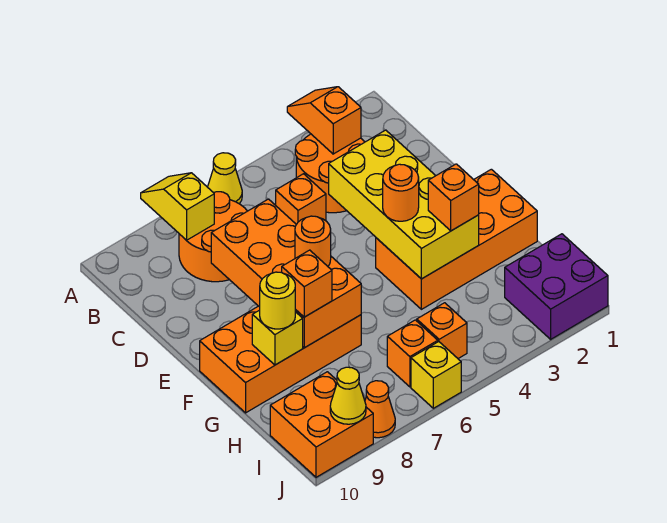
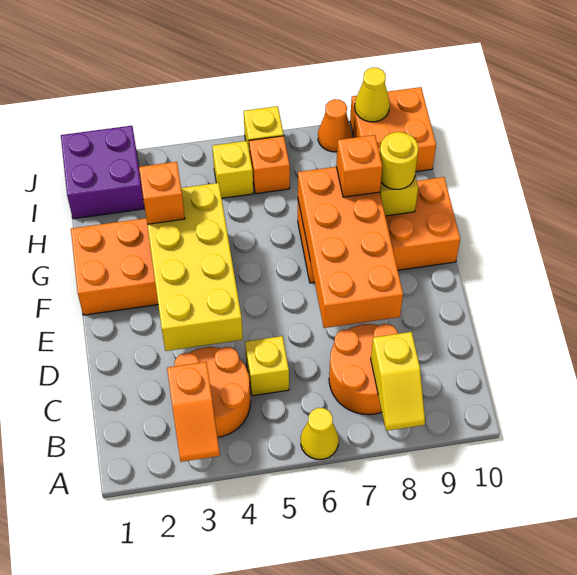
orange 1x1 brick [276,174,326,224] -> yellow 1x1 brick [245,336,289,396]
orange 1x1 round brick [383,164,419,221] -> none
orange 1x1 round brick [295,216,331,266] -> none
orange 1x1 brick [417,303,467,358] -> yellow 1x1 brick [212,141,253,198]

